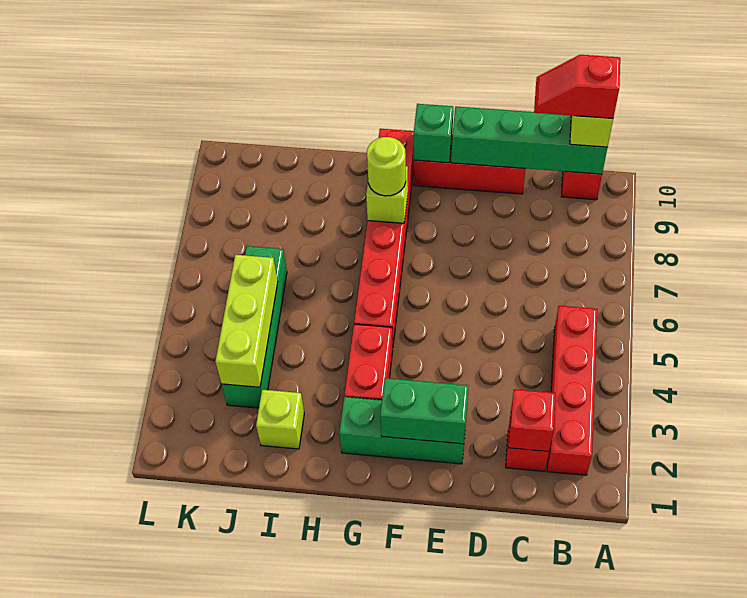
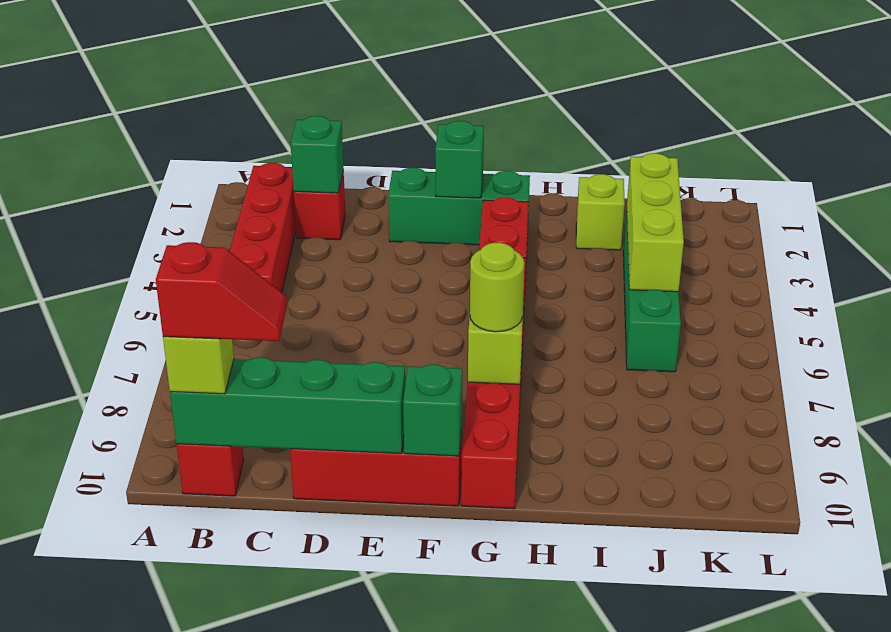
red 1x1 brick [508,389,555,452] -> green 1x1 brick [291,116,344,193]
green 1x2 brick [380,378,468,444] -> green 1x1 brick [435,121,484,198]

